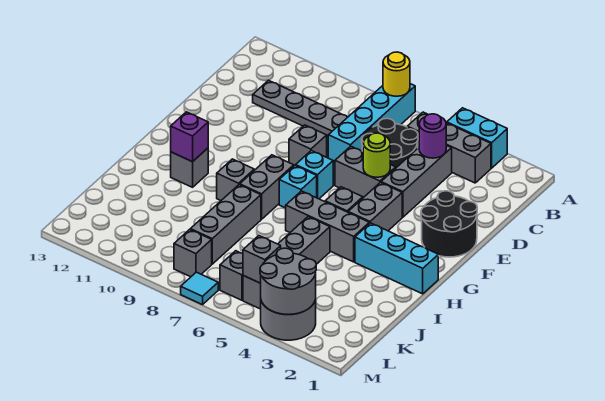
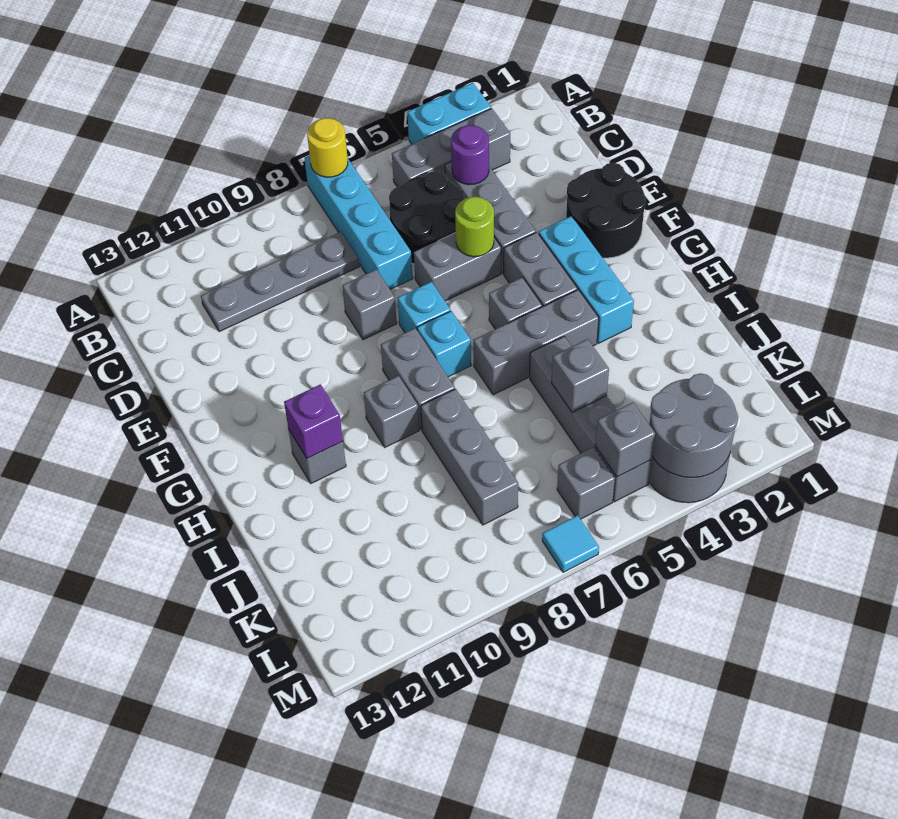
cyan 1x3 brick [355,223,438,294] -> cyan 1x3 brick turned to [539,216,634,343]
grey 1x1 brick [174,229,212,277] -> grey 1x1 brick moved to [552,339,609,412]

